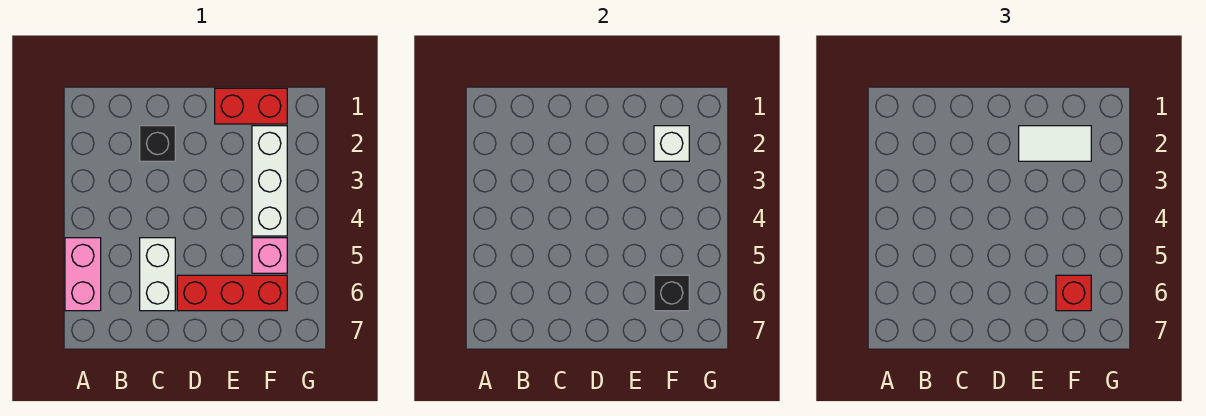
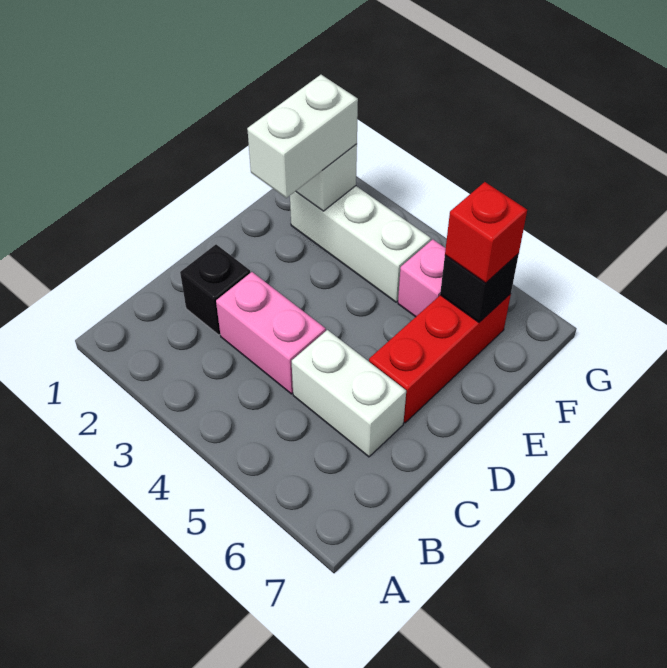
pink 1x2 brick [65,238,101,311] -> pink 1x2 brick moved to [216,272,326,394]
red 1x2 brick [215,88,287,124] -> none
white 1x2 tile [1019,126,1091,161] -> white 1x2 brick [247,75,358,198]

